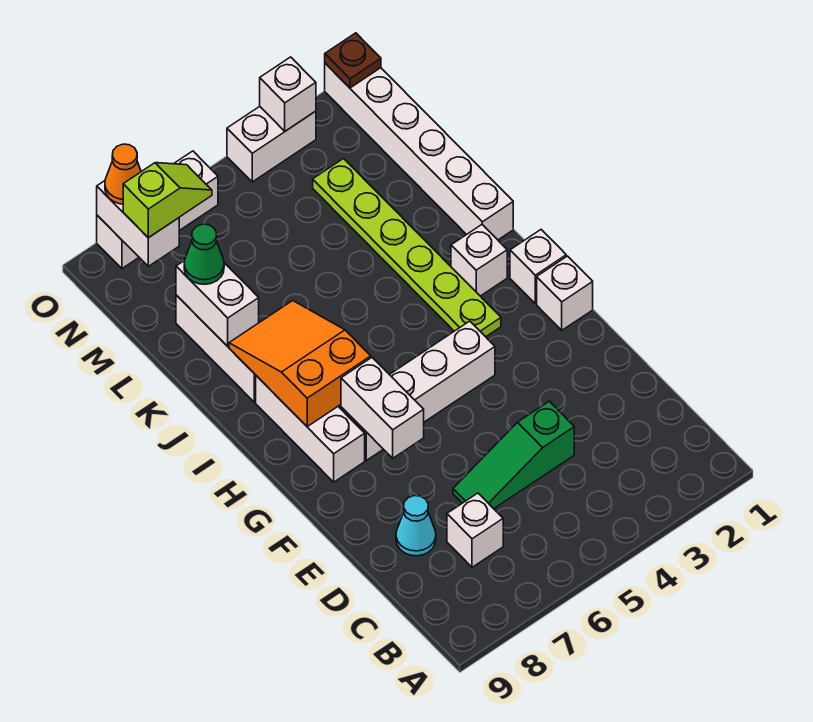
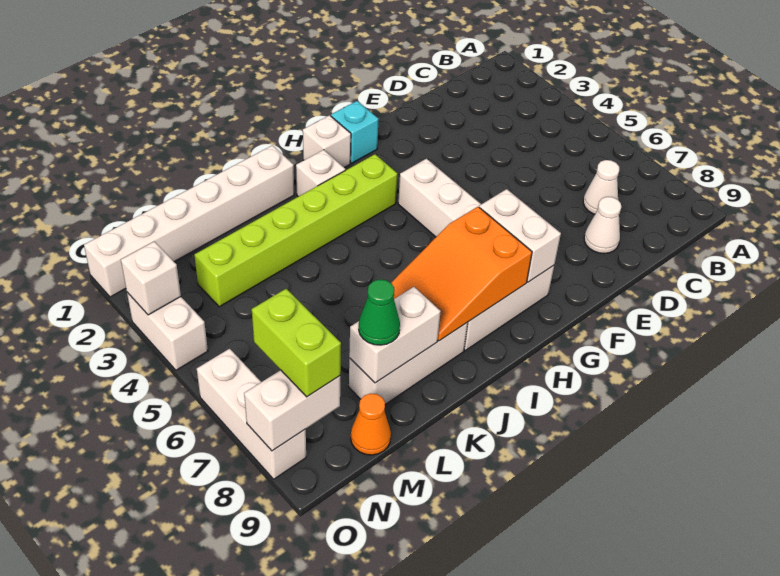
white 1x1 brick [447,493,503,567] -> white 1x1 cone [583,160,619,214]
green 1x3 slope [453,401,574,509] -> none
cyan 1x1 cone [396,496,436,556] -> white 1x1 cone [584,197,621,254]
white 1x2 brick [341,358,424,458] -> white 1x2 brick turned to [479,189,561,282]
white 1x1 brick [537,256,593,330] -> cyan 1x1 brick [331,101,378,163]
lime 1x6 plate [313,159,501,337] -> lime 1x6 brick [194,154,398,307]
lime 1x2 slope [123,163,212,238] -> lime 1x2 brick [252,289,341,397]
brown 1x1 plate [325,33,381,88] -> none
orange 1x1 cone [105,144,141,204] -> orange 1x1 cone moved to [351,394,391,455]

